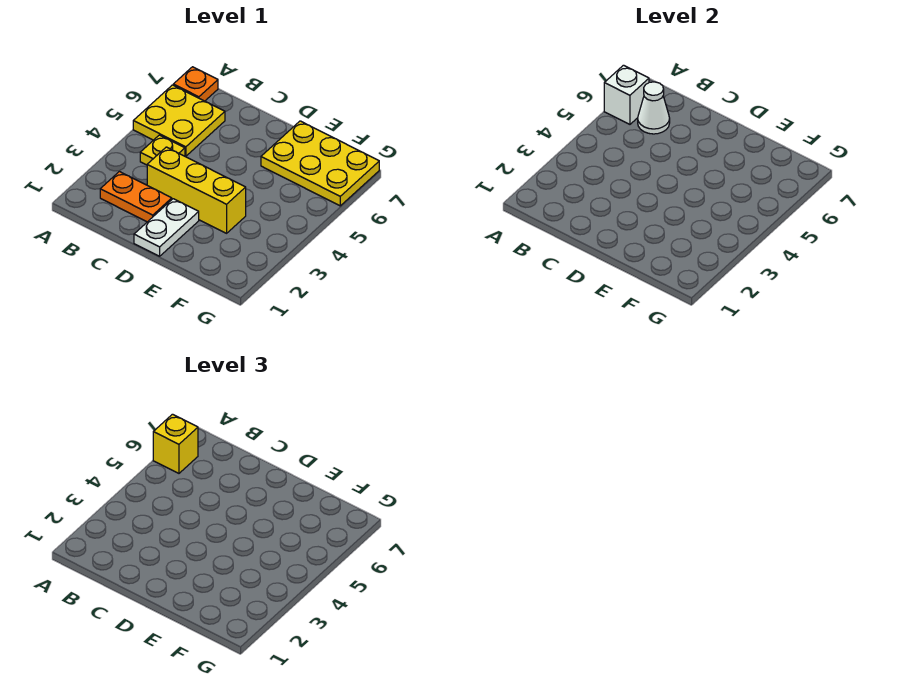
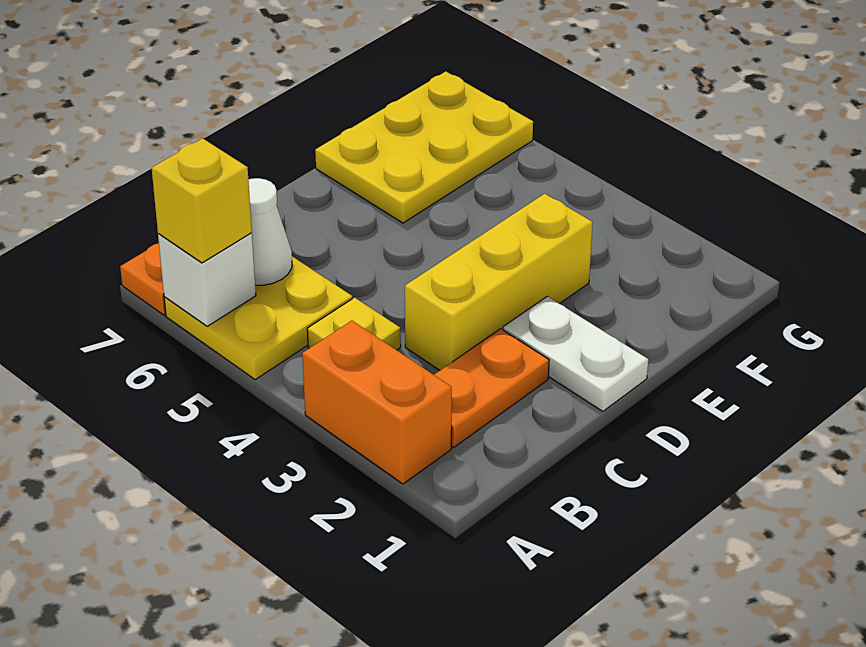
none -> orange 1x2 brick [302,321,452,484]

